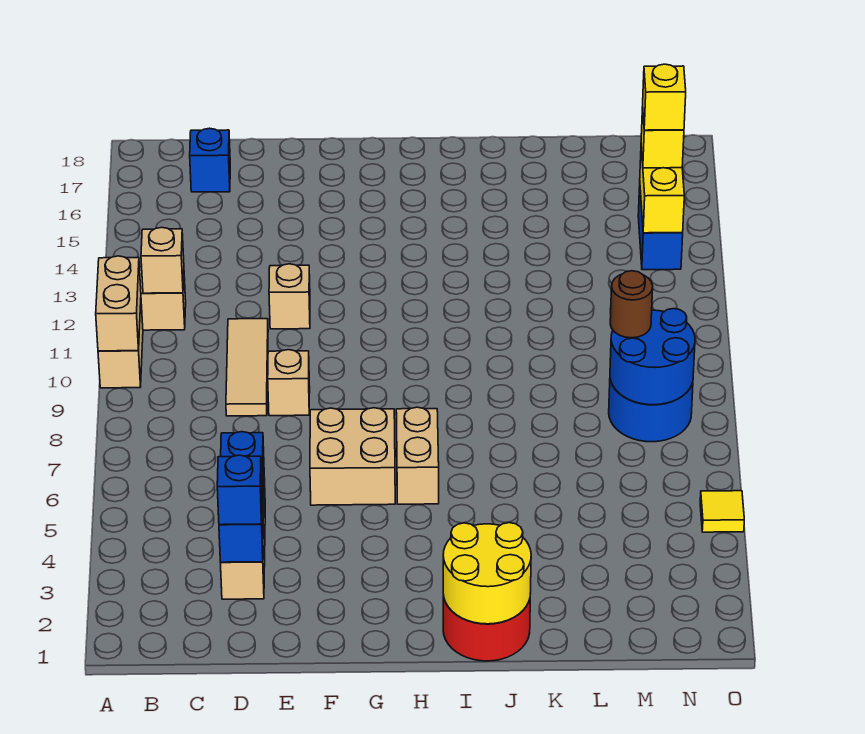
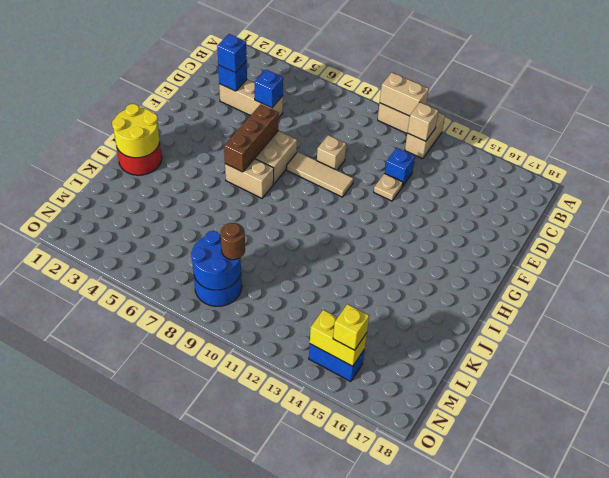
blue 1x1 brick [190,128,230,192] -> blue 1x1 brick moved to [385,148,415,186]
tan 1x3 tile [226,319,268,416] -> tan 1x3 tile moved to [287,152,353,197]
tan 1x1 brick [269,264,310,329] -> tan 1x1 plate [374,173,403,201]
none -> brown 1x3 brick [224,104,279,172]
yellow 1x1 brick [643,64,686,130] -> none
yellow 1x1 tile [700,491,744,532] -> none

